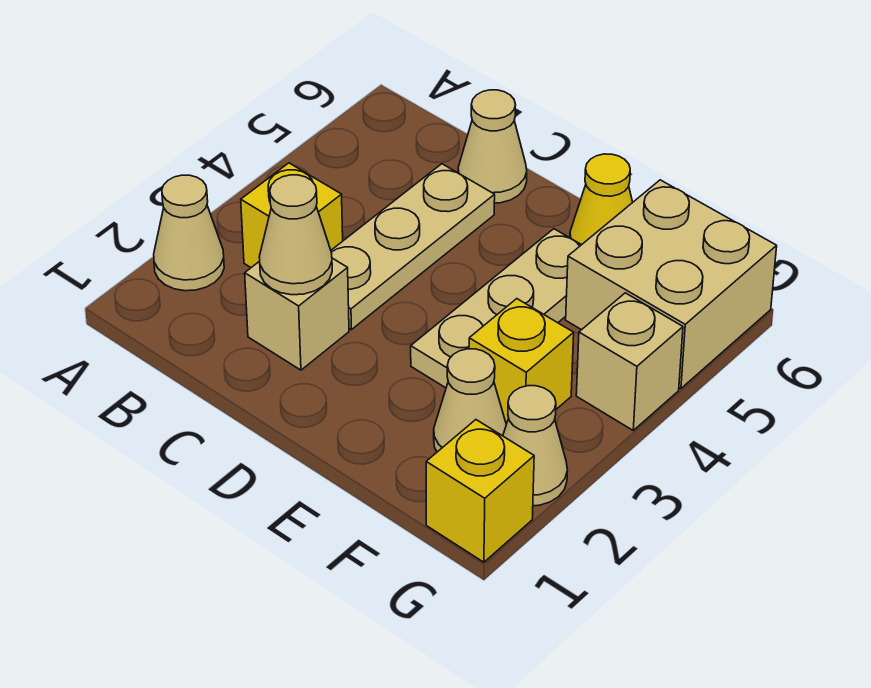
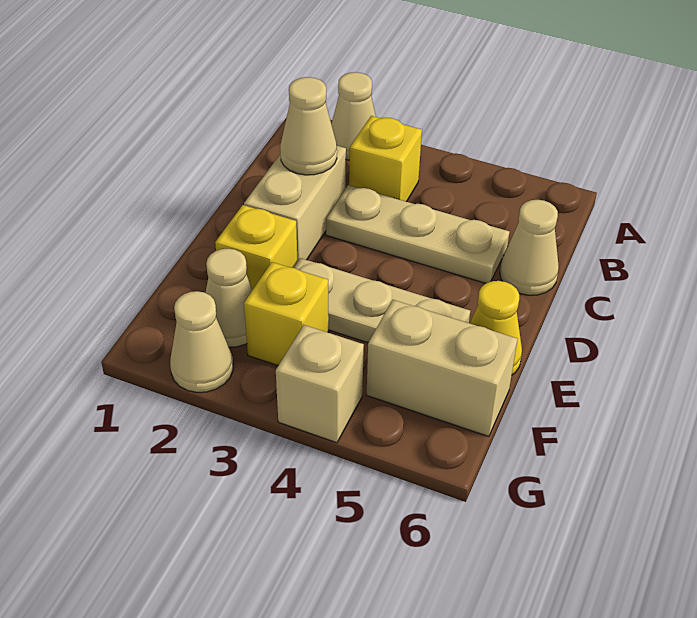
tan 1x1 brick [245,258,349,370] -> tan 1x2 brick [244,146,346,262]
tan 2x2 brick [566,180,777,389] -> tan 1x2 brick [366,300,517,436]
yellow 1x1 brick [426,420,534,562] -> yellow 1x1 brick moved to [215,205,297,290]

